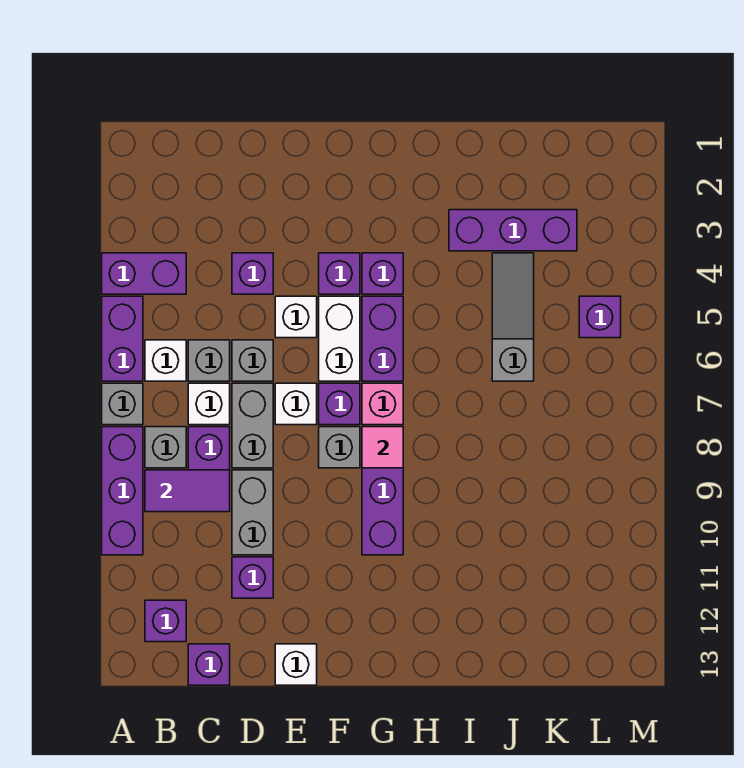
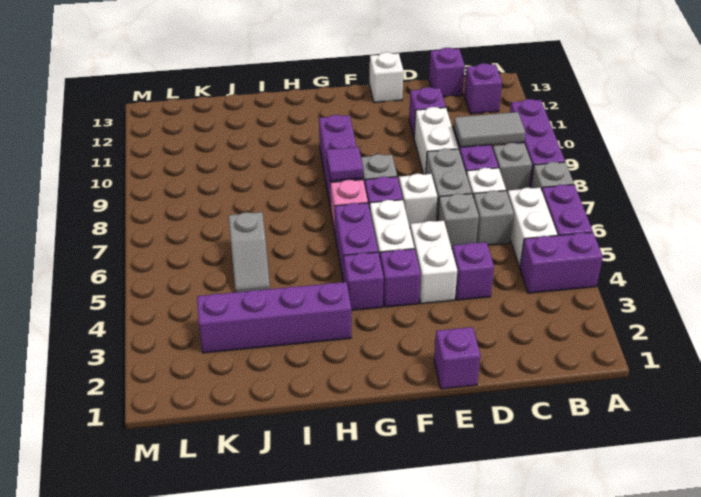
white 1x1 brick [145,340,186,381] -> white 1x2 brick [508,188,557,267]
purple 1x2 tile [145,470,230,512] -> grey 1x2 tile [454,112,525,147]
grey 1x2 brick [232,470,273,555] -> white 1x2 brick [414,107,458,174]
white 1x1 brick [275,296,317,338] -> white 1x2 brick [410,221,457,304]
pink 1x1 tile [362,427,403,468] -> purple 1x1 tile [326,147,363,181]
purple 1x3 brick [449,210,577,251] -> purple 1x4 brick [197,282,351,353]
grey 1x3 slope [492,253,534,381] -> grey 1x2 slope [229,212,270,292]
purple 1x1 brick [579,296,621,338] -> purple 1x1 brick moved to [434,327,480,389]

